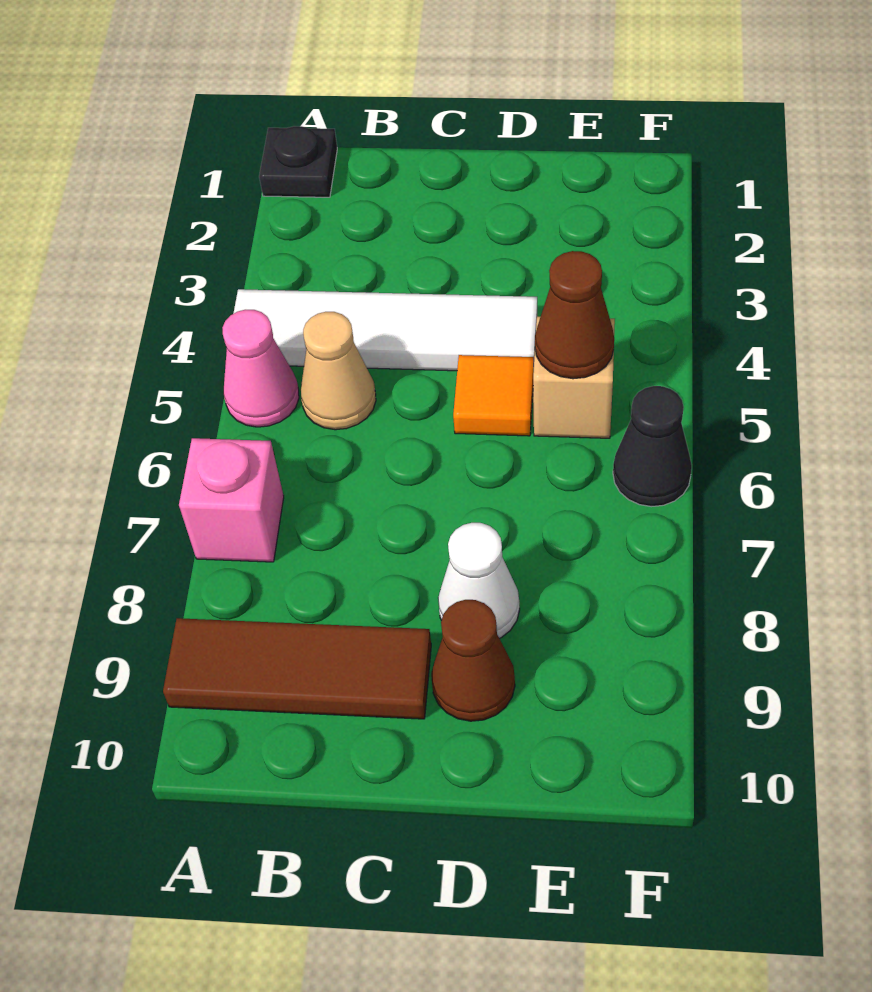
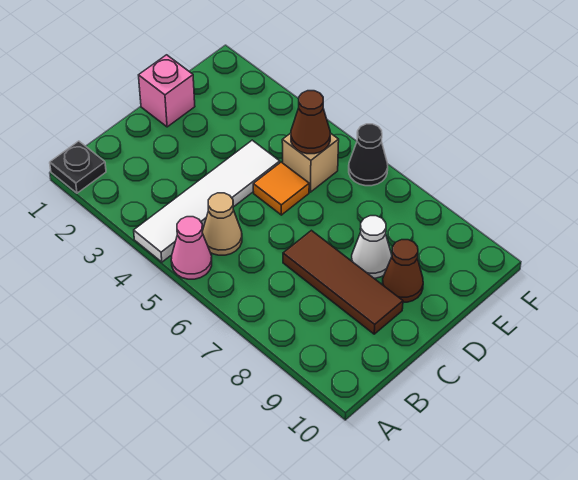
pink 1x1 brick [179,438,284,562] -> pink 1x1 brick moved to [139,55,195,127]
brown 1x3 tile [163,618,431,719] -> brown 1x3 tile turned to [283,230,403,334]

